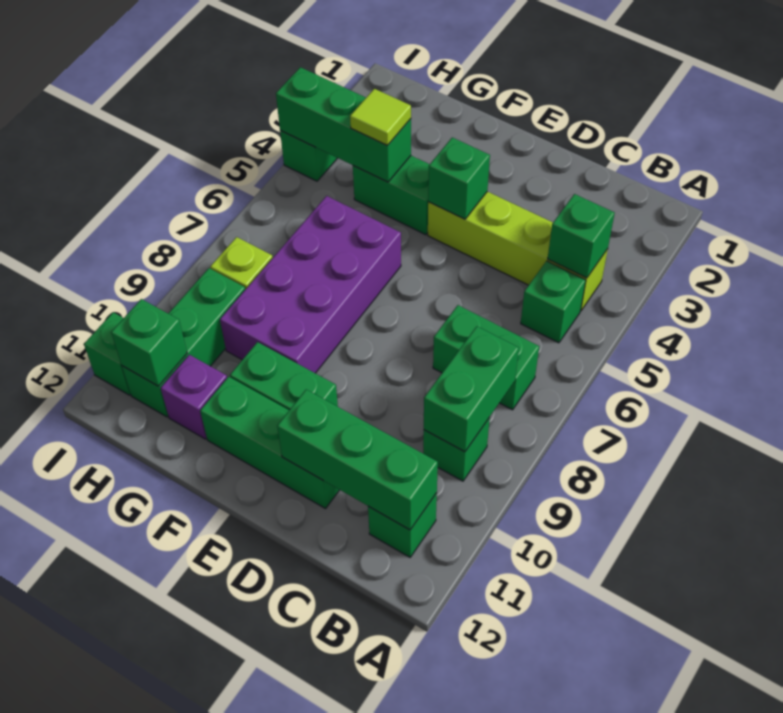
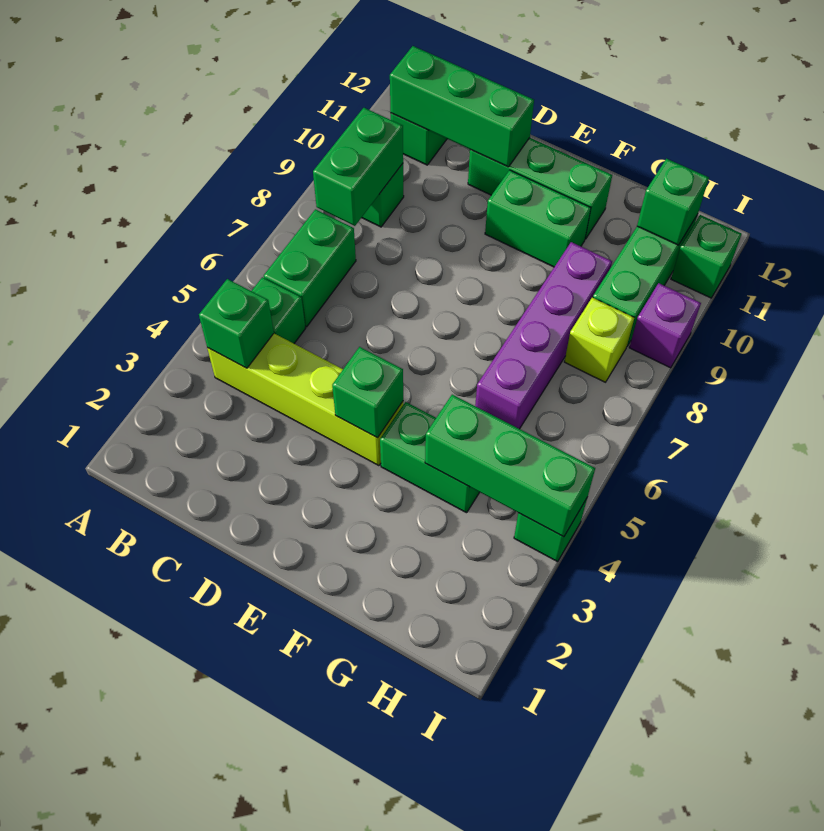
green 1x2 brick [433,305,539,410] -> green 1x2 brick turned to [264,209,356,327]
purple 2x4 brick [220,196,401,373] -> purple 1x4 brick [475,242,612,429]
lime 1x1 tile [350,89,411,145] -> none
purple 1x1 brick [161,355,227,439] -> purple 1x1 brick moved to [629,283,701,368]

